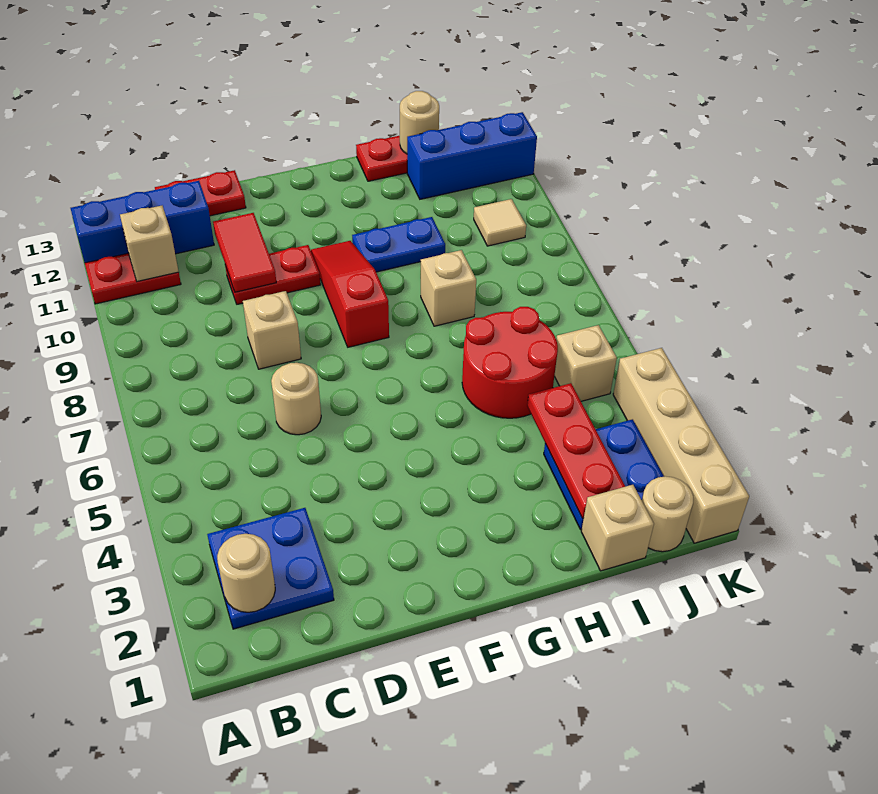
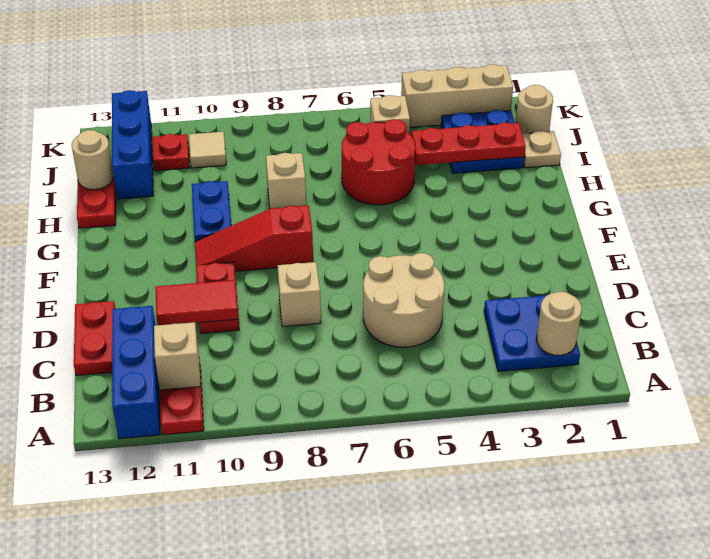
tan 1x1 round brick [271,363,321,435] -> tan 2x2 round brick [363,253,445,347]
tan 1x1 brick [581,485,654,571] -> tan 1x1 plate [522,131,561,168]
none -> red 1x1 plate [152,134,190,171]
tan 1x4 brick [613,348,749,543] -> tan 1x3 brick [401,64,513,127]

